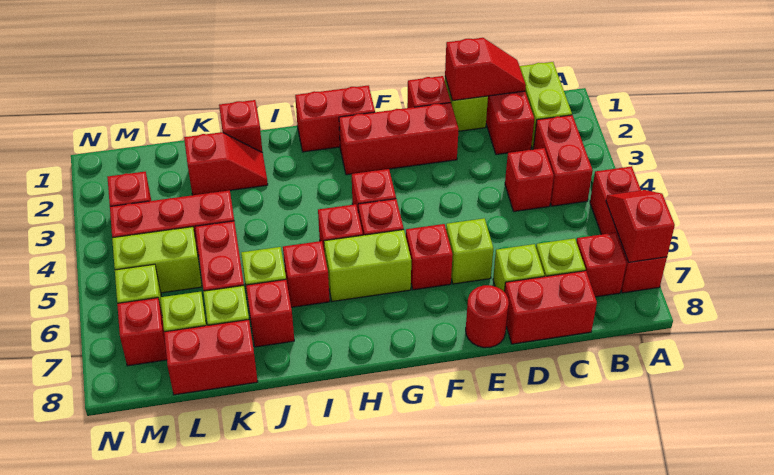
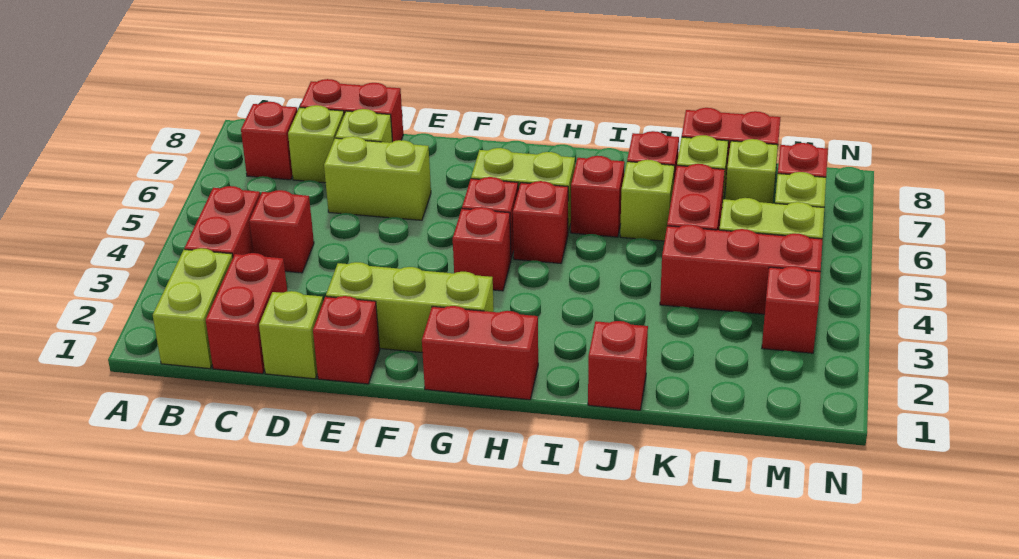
red 1x3 brick [590,166,667,293] -> none
red 1x2 slope [606,190,675,262] -> none
red 1x2 slope [445,38,526,101] -> none
red 1x3 brick [339,103,459,175] -> lime 1x3 brick [326,262,494,352]
lime 1x1 brick [446,218,493,284] -> lime 1x2 brick [324,136,431,220]
red 1x1 round brick [466,285,509,348] -> none
red 1x1 brick [406,224,453,290] -> none
red 1x2 slope [184,132,268,195] -> none

